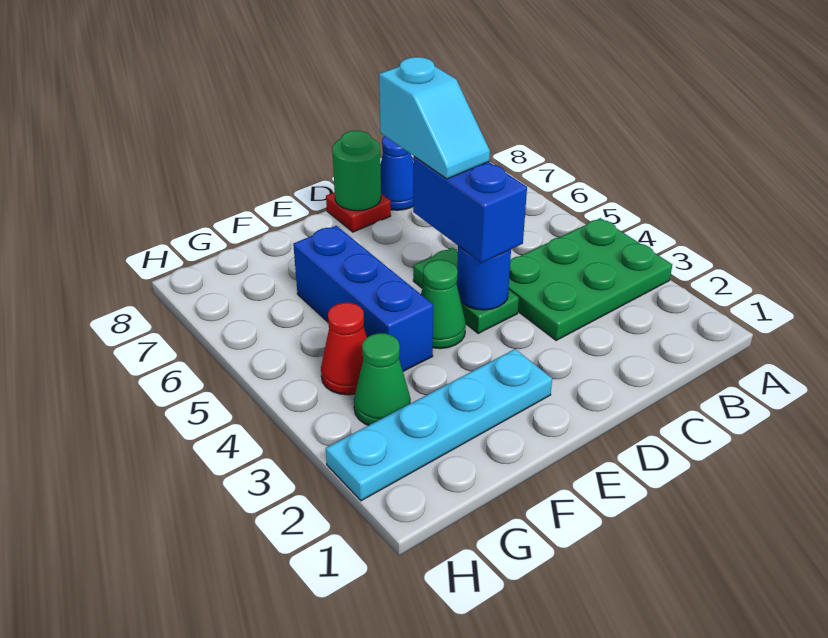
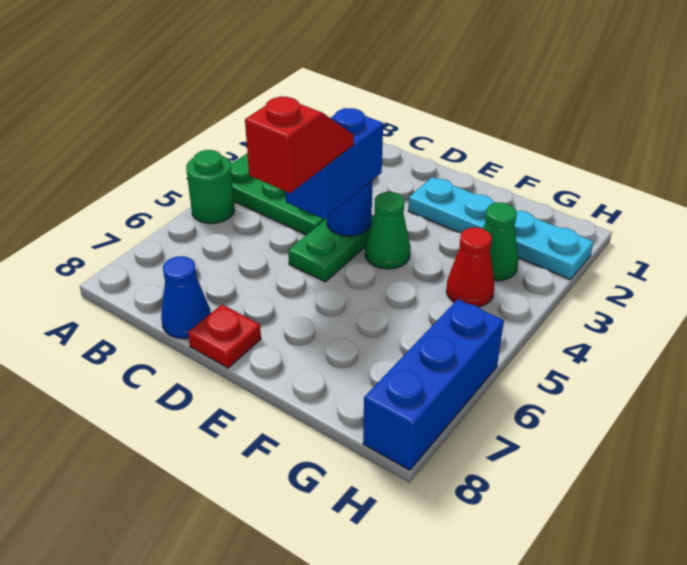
cyan 1x2 slope [379,57,490,179] -> red 1x2 slope [245,96,354,193]
green 1x1 round brick [332,131,381,211] -> green 1x1 round brick moved to [186,150,235,223]
blue 1x3 brick [293,226,433,371] -> blue 1x3 brick moved to [363,299,504,470]

